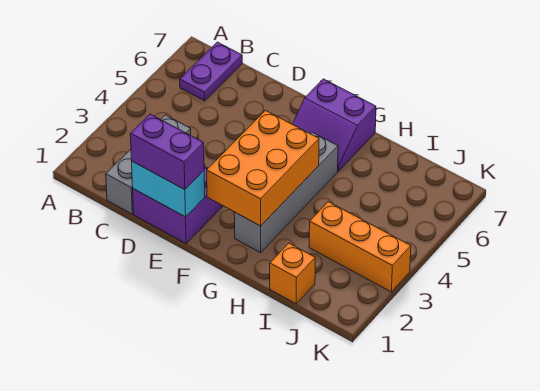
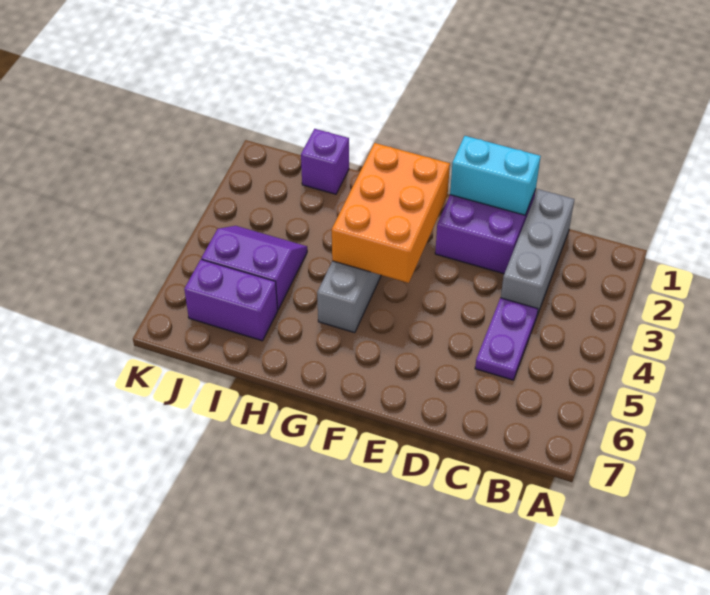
purple 1x2 plate [180,42,242,101] -> purple 1x2 plate moved to [475,298,538,380]
purple 1x2 brick [130,114,204,190] -> purple 1x2 brick moved to [184,259,278,341]
purple 2x2 slope [293,79,376,171] -> purple 2x2 slope moved to [201,226,307,310]
orange 1x1 brick [270,243,315,304] -> purple 1x1 brick [301,129,349,194]
orange 1x3 brick [309,202,411,292] -> none

